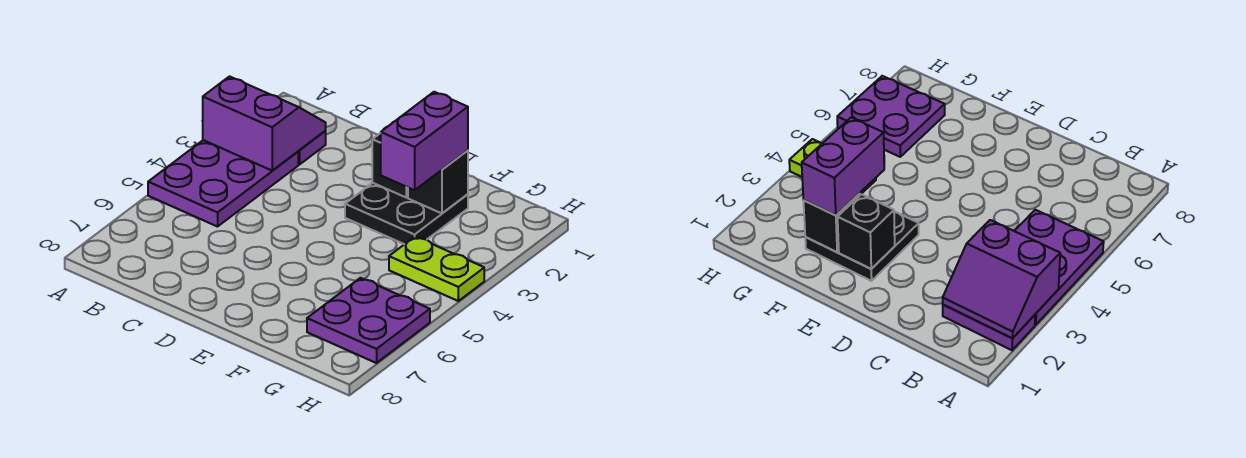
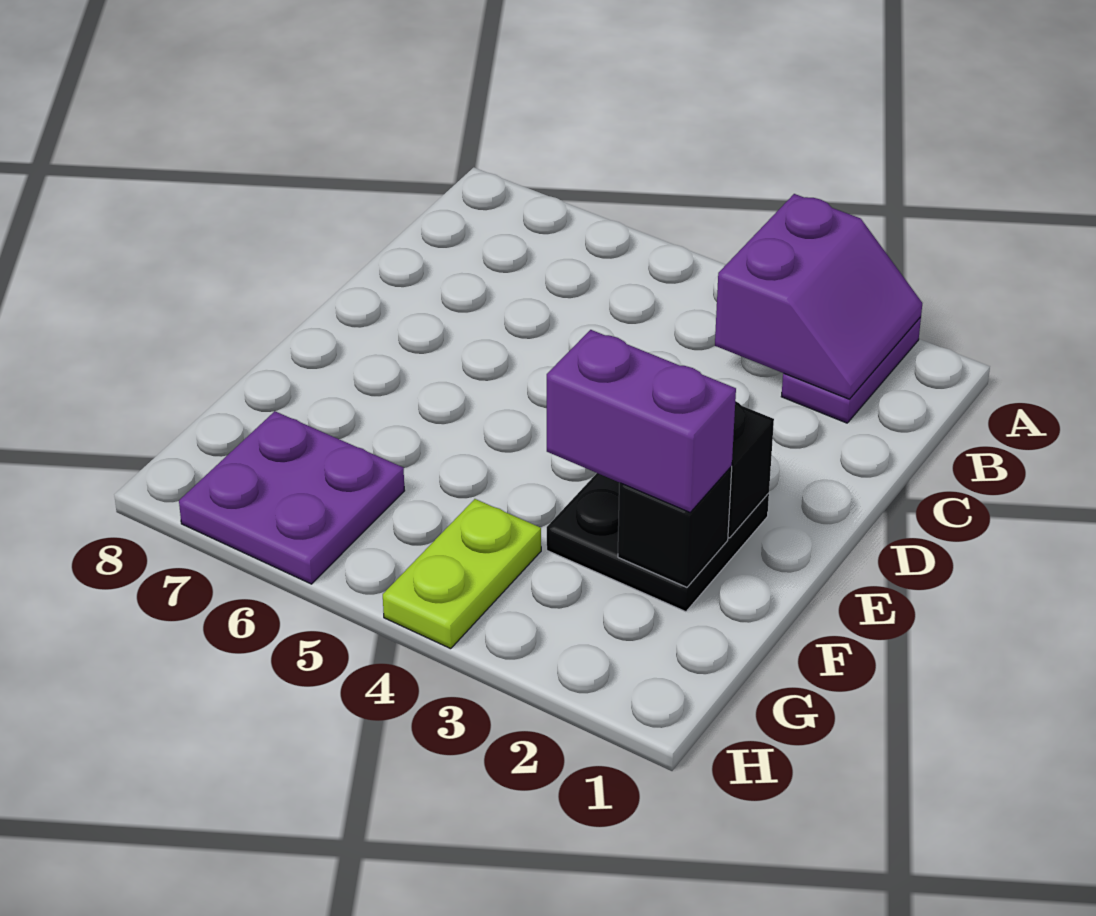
purple 2x3 plate [148,140,298,227] -> none

